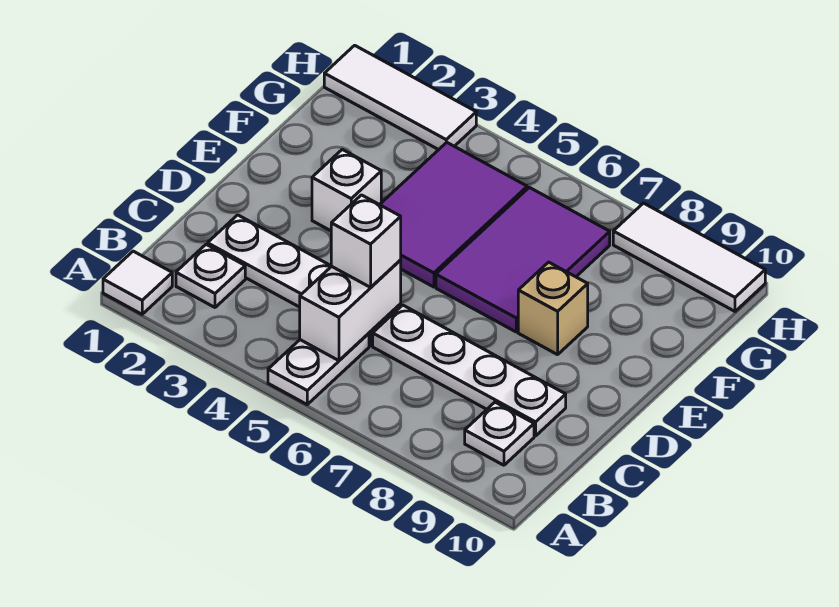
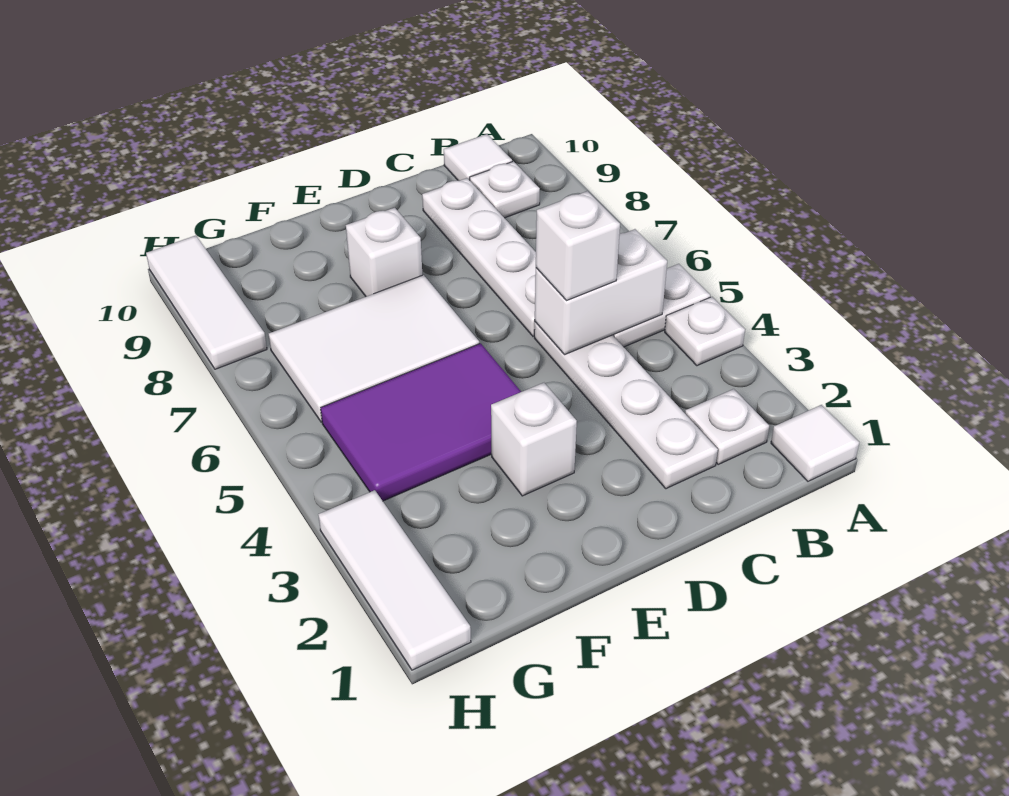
none -> white 1x1 plate [665,297,745,366]
none -> white 1x1 tile [444,134,512,181]
purple 2x3 tile [436,187,610,332] -> white 2x3 tile [269,275,479,422]
tan 1x1 brick [518,262,588,355] -> white 1x1 brick [346,208,422,296]

